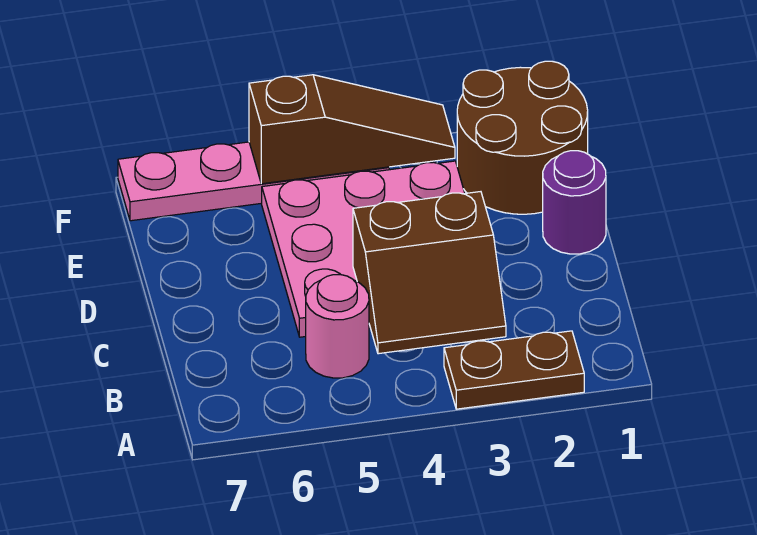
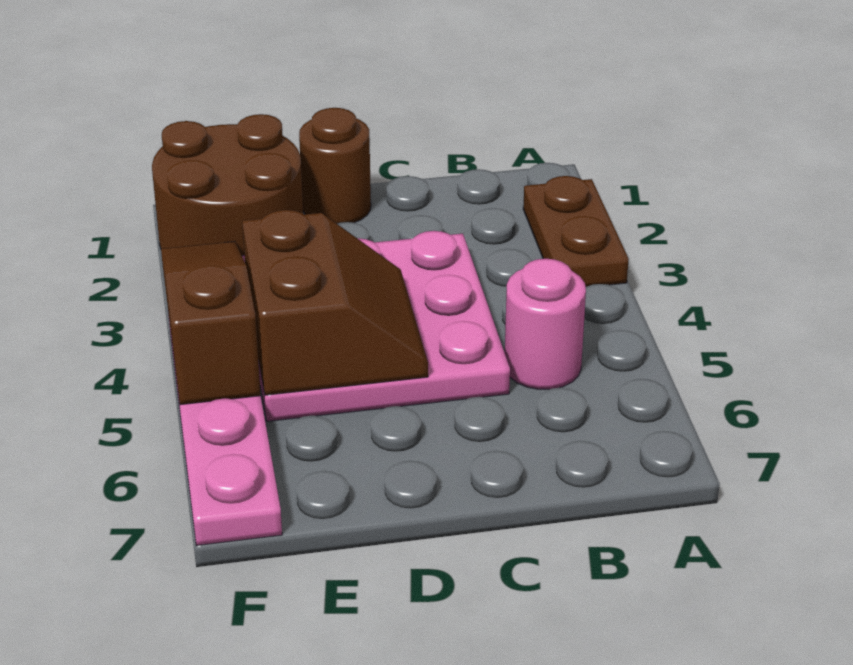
brown 2x2 slope [353,192,506,354] -> brown 2x2 slope moved to [242,210,428,395]
purple 1x1 round brick [543,151,606,254] -> brown 1x1 round brick [299,108,371,224]

